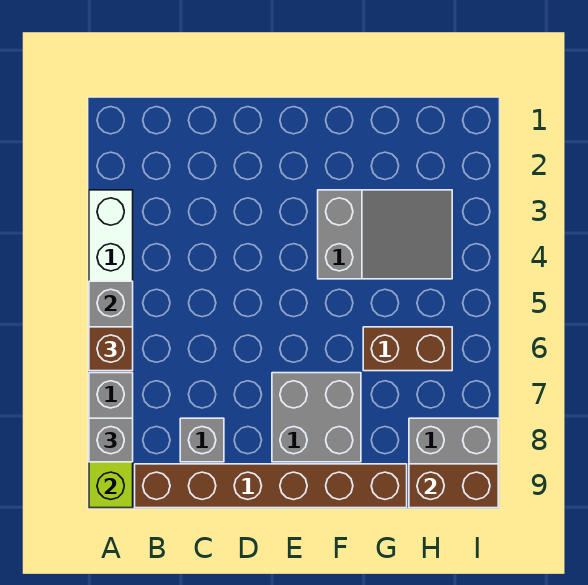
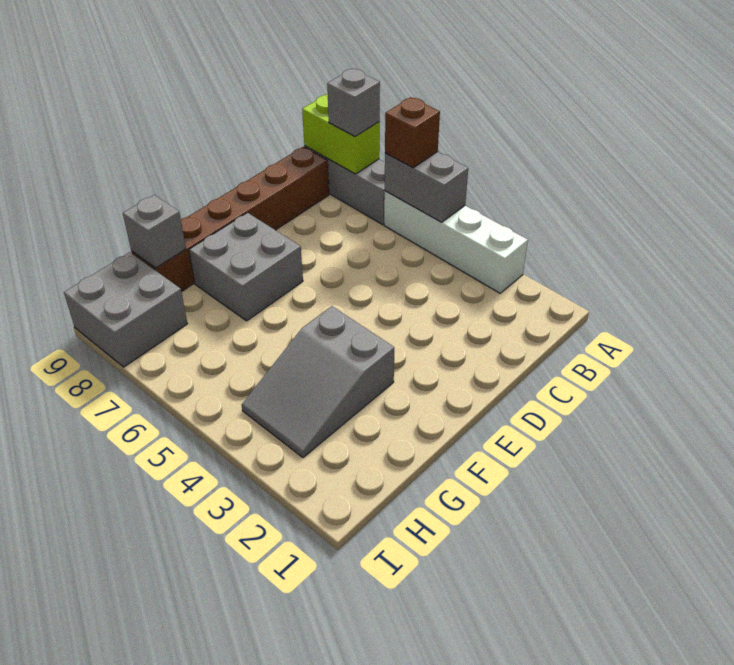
grey 1x1 brick [180,418,224,462] -> grey 1x1 brick moved to [123,195,186,268]
brown 1x2 brick [363,327,452,371] -> none
brown 1x2 brick [409,464,498,508] -> none

